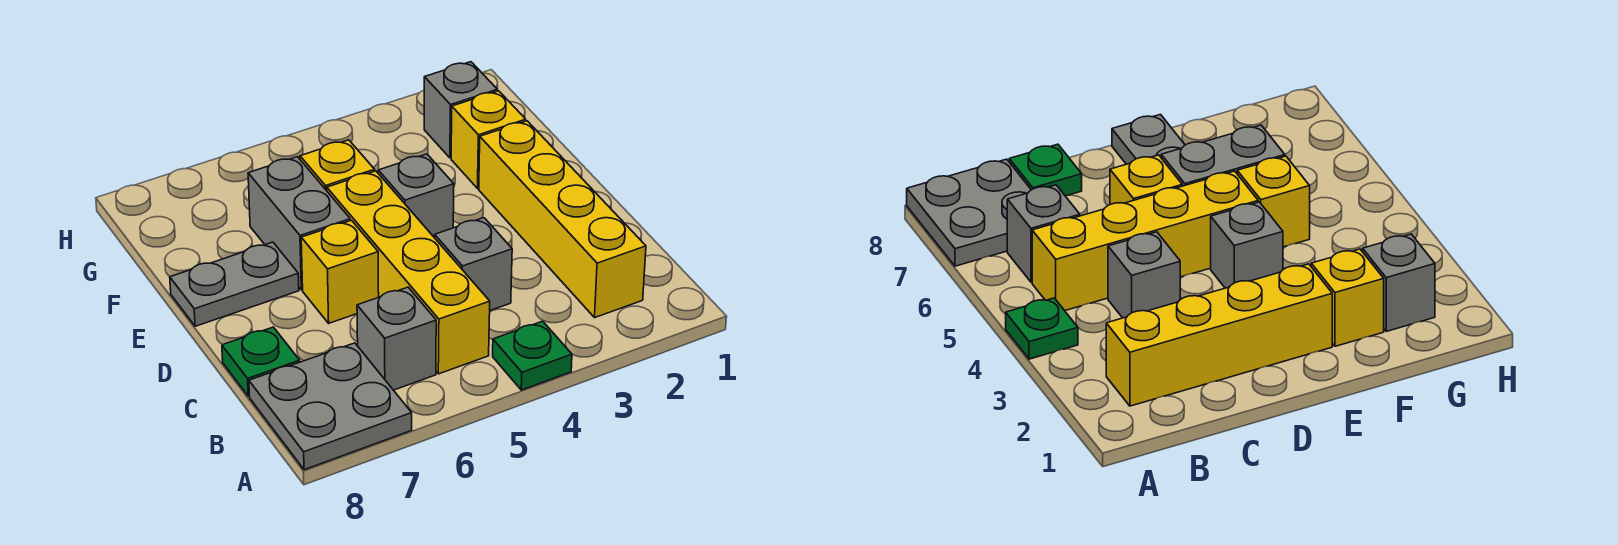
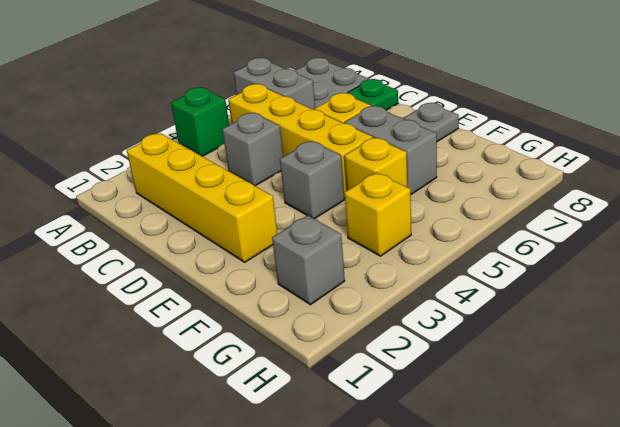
green 1x1 plate [493,321,572,390] -> green 1x1 brick [171,87,229,156]
grey 1x1 brick [357,287,436,390] -> grey 1x2 brick [234,58,315,110]
yellow 1x1 brick [451,91,526,188] -> yellow 1x1 brick moved to [345,172,411,256]

